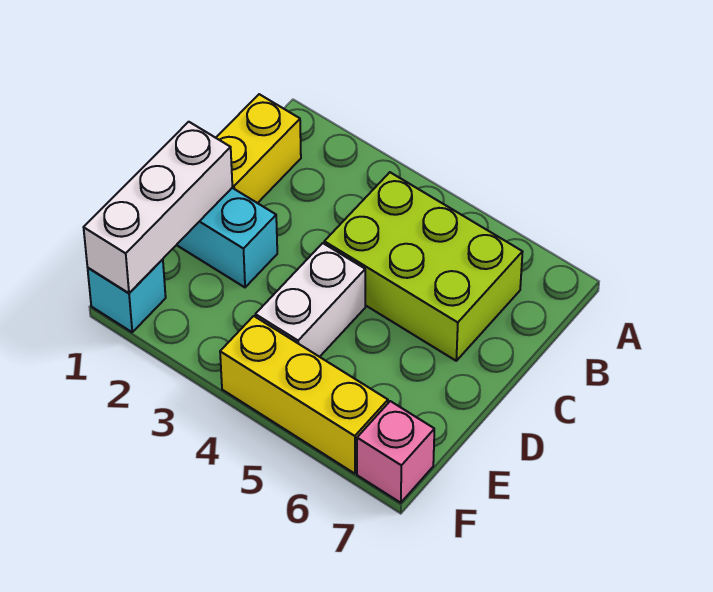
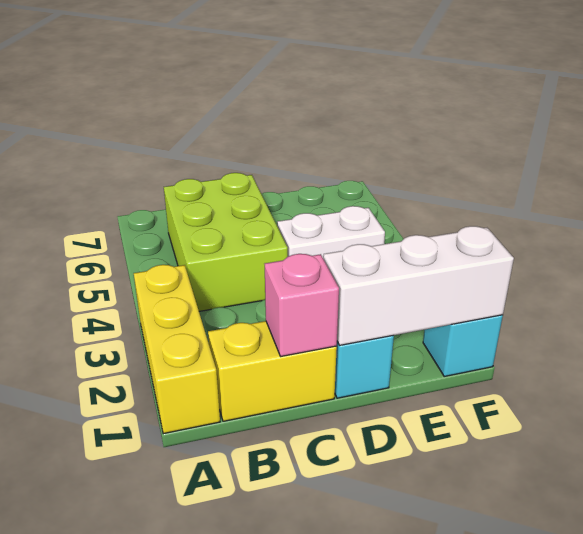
yellow 1x3 brick [220,316,388,474] -> yellow 1x3 brick moved to [134,265,220,434]
pink 1x1 brick [357,401,434,503] -> pink 1x1 brick moved to [265,254,339,356]

